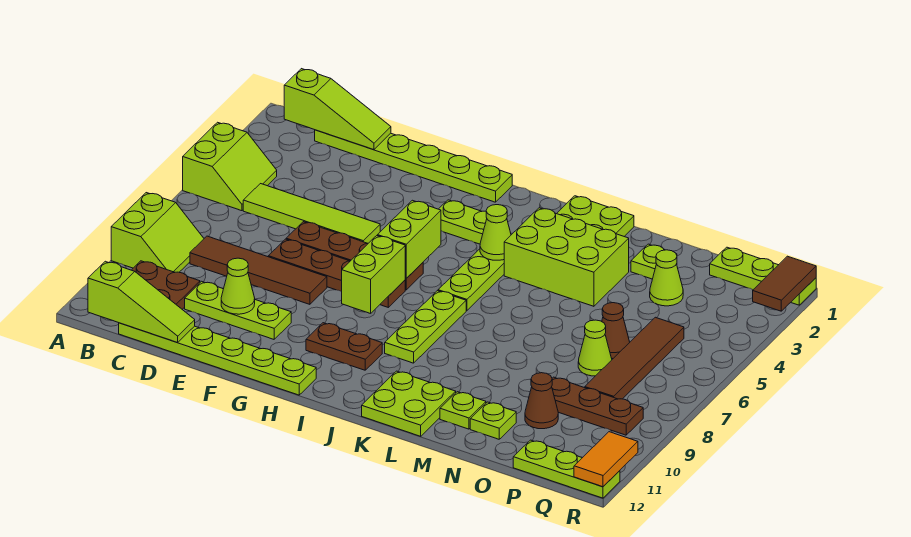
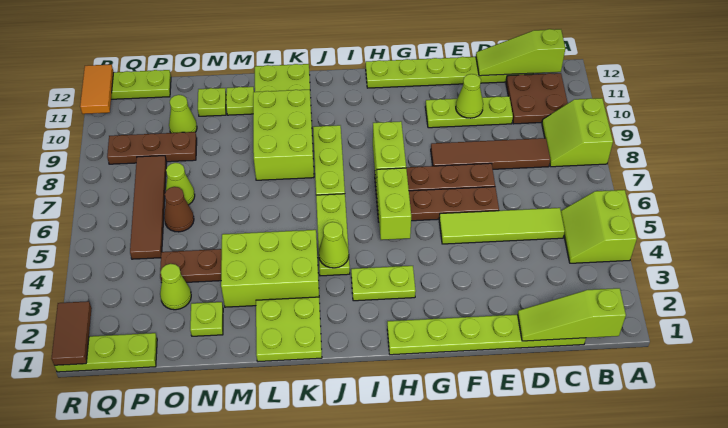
brown 1x2 plate [306,323,382,370] -> brown 1x2 plate moved to [160,249,222,282]
none -> lime 2x3 brick [253,89,314,180]
brown 1x1 cone [525,373,558,429] -> lime 1x1 cone [169,95,197,133]

